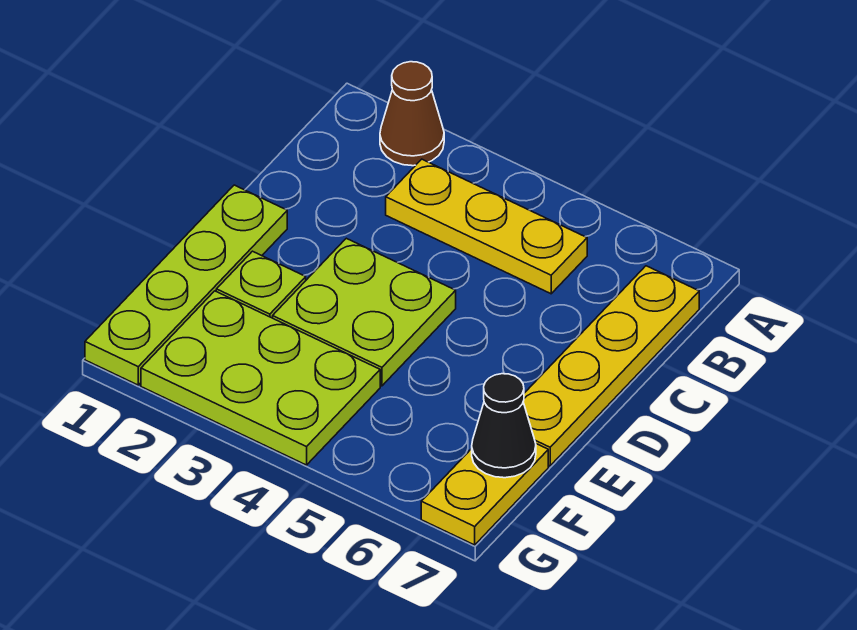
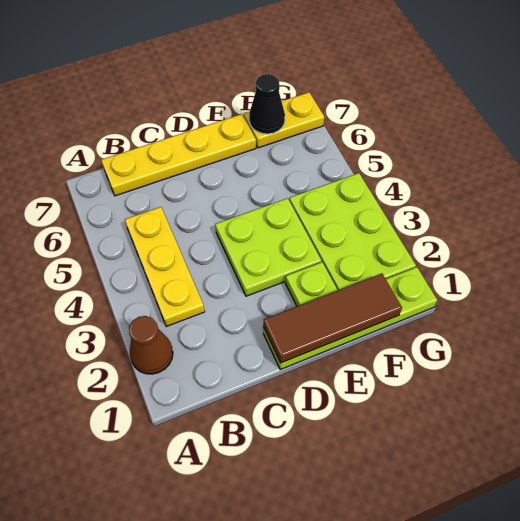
none -> brown 1x3 tile [263,273,402,363]

